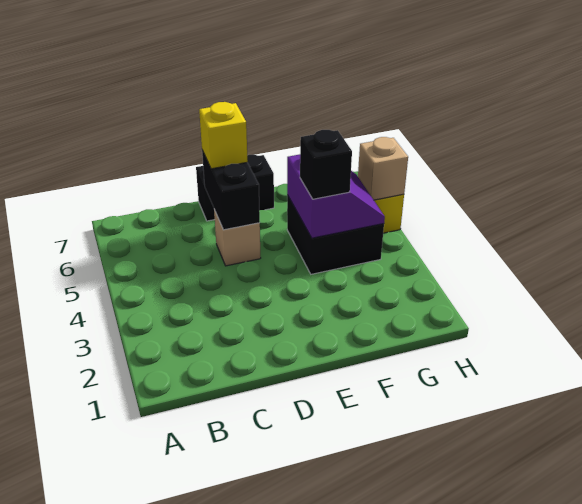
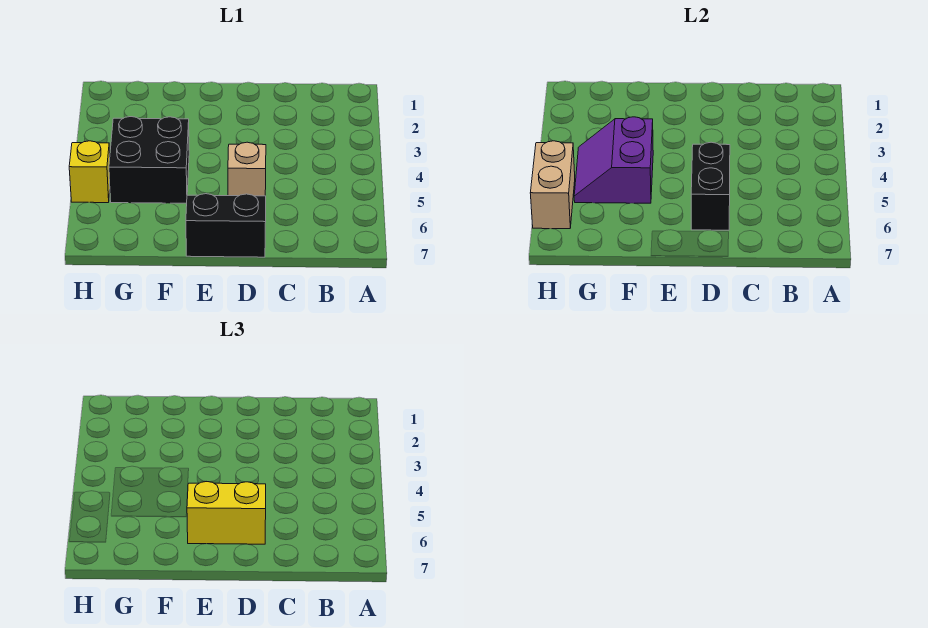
yellow 1x1 brick [199,102,248,169] -> yellow 1x2 brick [187,481,266,544]
black 1x1 brick [300,130,352,199] -> none
tan 1x1 brick [358,137,408,200] -> tan 1x2 brick [530,141,575,229]

